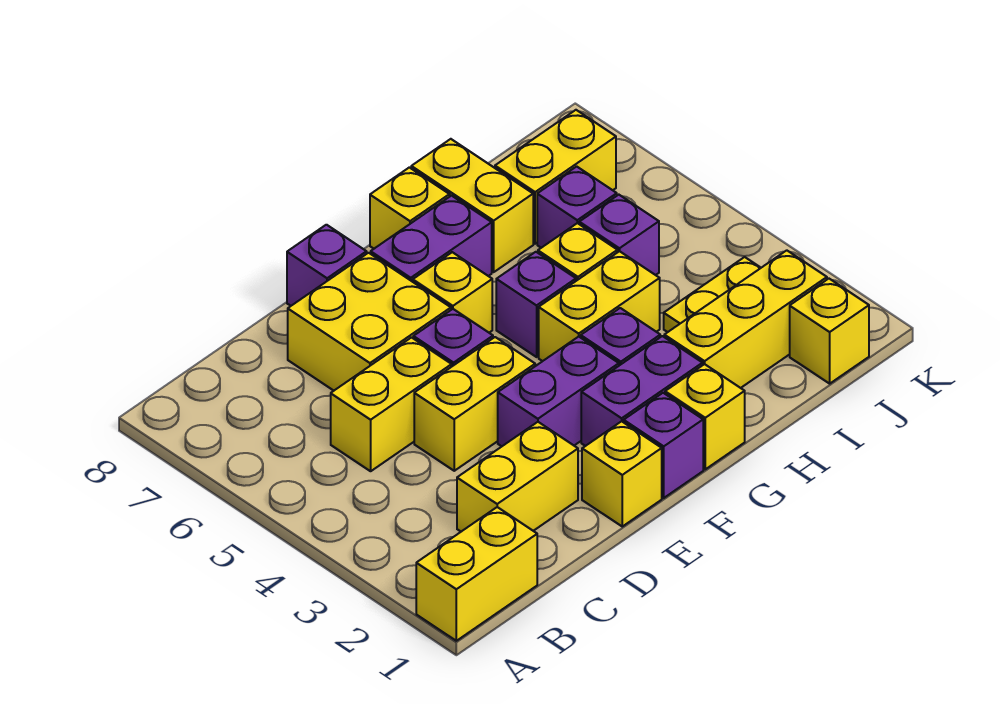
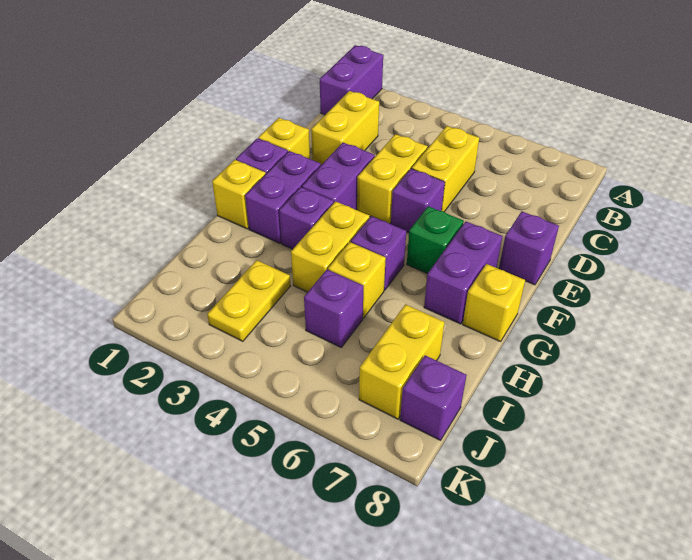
yellow 1x2 brick [416,507,537,641] -> purple 1x2 brick [320,45,383,115]
yellow 2x2 brick [288,253,451,391] -> none
yellow 1x1 brick [413,252,492,333] -> green 1x1 brick [407,206,464,274]
yellow 1x3 brick [664,250,827,388] -> none
yellow 1x2 brick [411,139,533,272] -> none
purple 1x1 brick [537,166,617,248] -> purple 1x1 brick moved to [400,355,467,440]
yellow 1x1 brick [790,279,869,384] -> none

